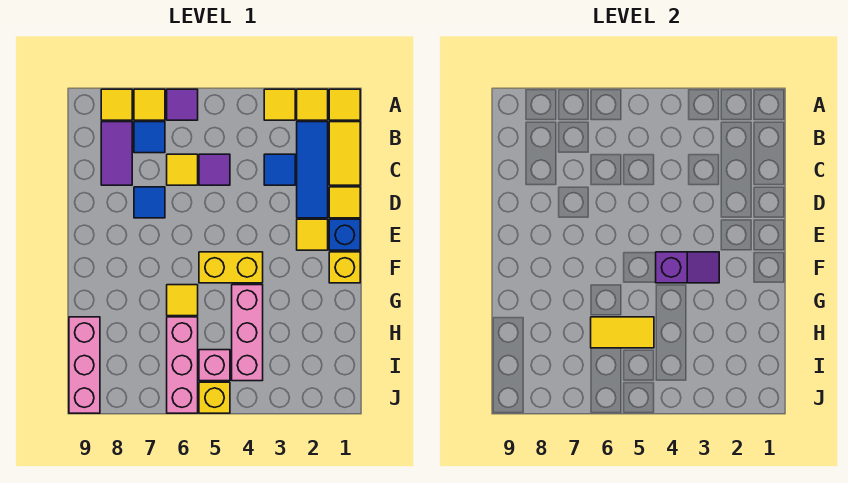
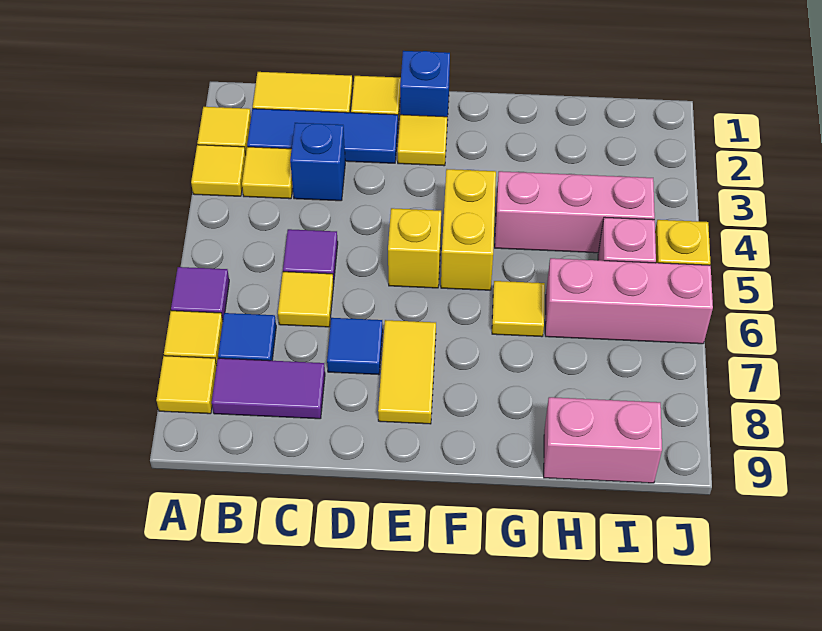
yellow 1x1 tile [329,89,360,120] -> yellow 1x1 tile moved to [242,147,293,199]
blue 1x1 tile [264,154,295,185] -> blue 1x1 brick [290,123,345,201]
yellow 1x1 brick [329,252,360,283] -> yellow 1x1 brick moved to [388,208,441,288]
purple 1x2 slope [656,252,719,283] -> none
yellow 1x2 tile [591,317,654,348] -> yellow 1x2 tile moved to [378,320,436,424]
pink 1x3 brick [69,317,100,413] -> pink 1x2 brick [544,397,662,483]

